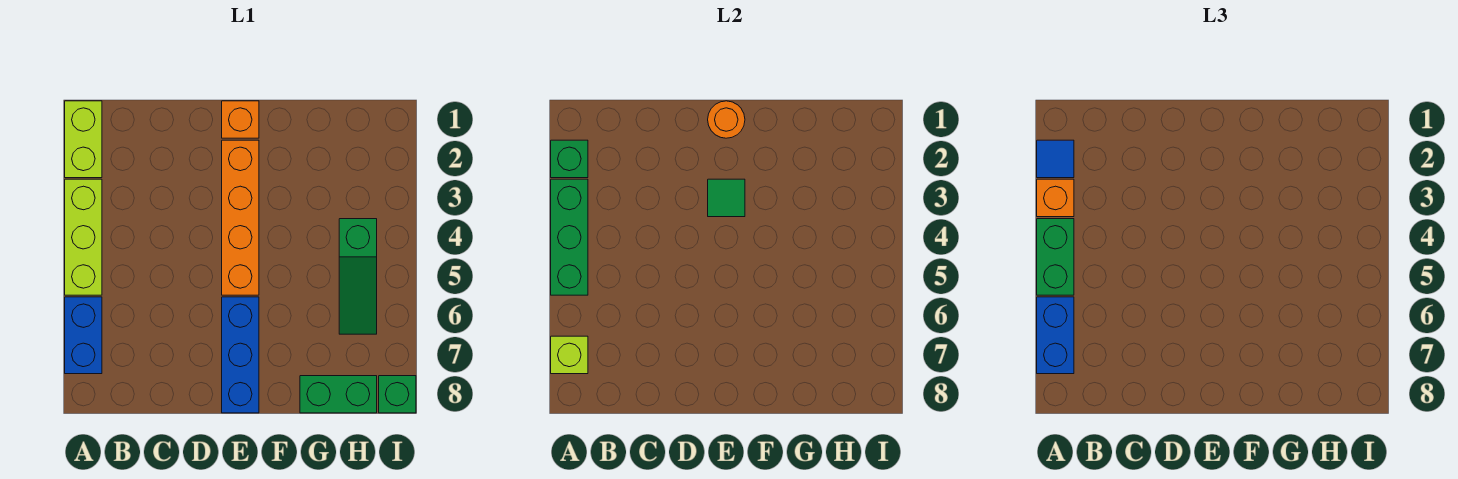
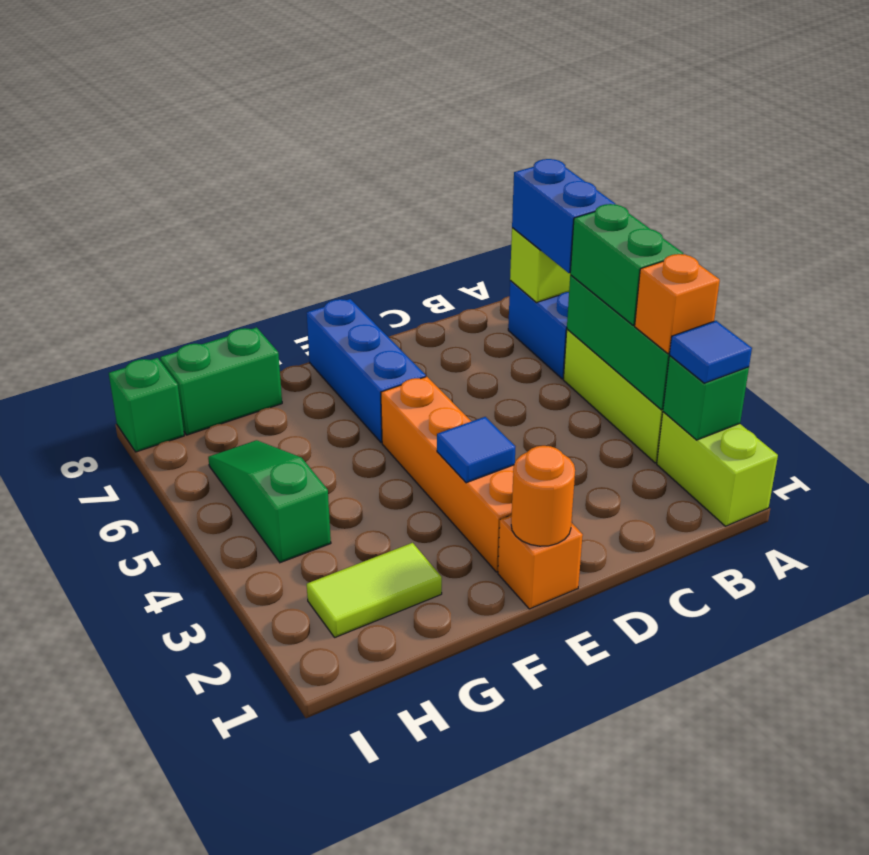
green 1x1 tile [708,179,745,217] -> blue 1x1 tile [437,417,515,483]
none -> lime 1x2 tile [307,543,442,637]

